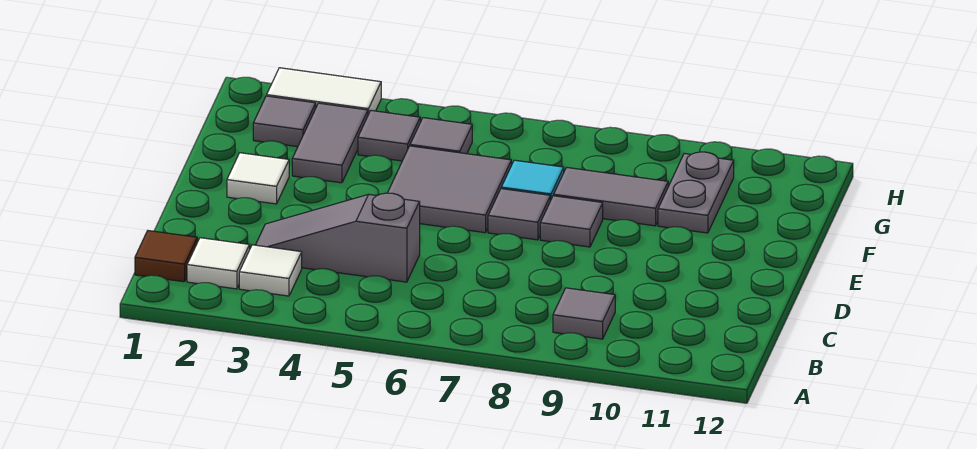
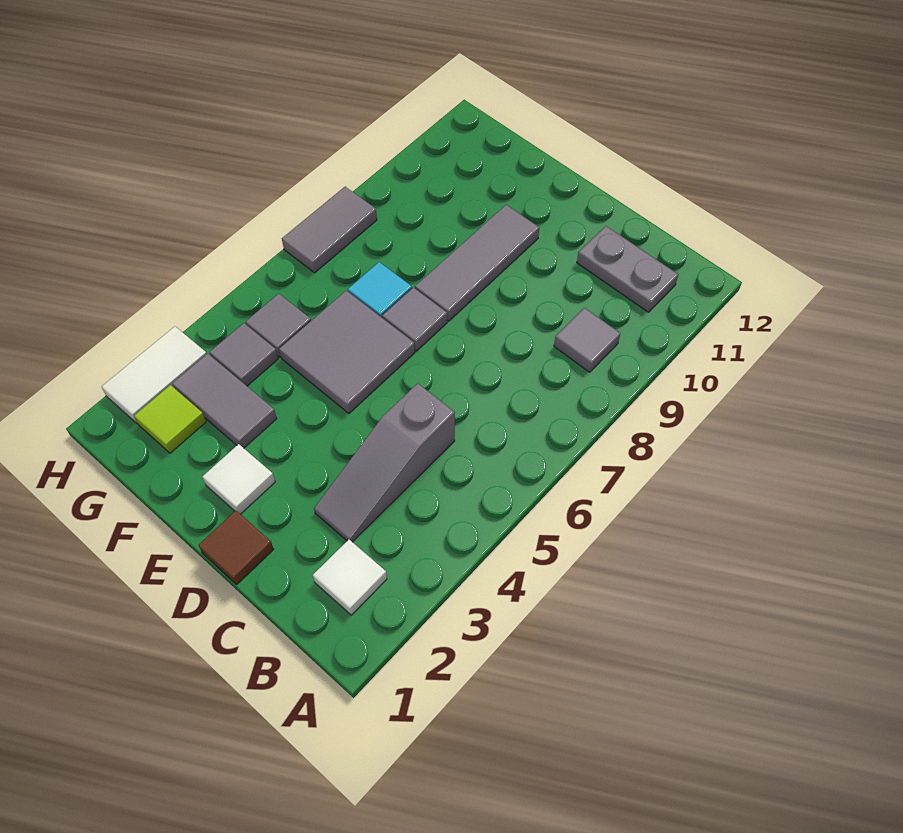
brown 1x1 tile [135,231,197,282] -> brown 1x1 tile moved to [199,511,274,585]
white 1x1 tile [239,245,302,296] -> none
grey 1x1 tile [540,196,603,247] -> grey 1x3 tile [415,205,539,321]
grey 1x2 tile [554,167,668,226] -> grey 1x2 tile moved to [282,187,377,273]
grey 1x2 plate [658,152,734,233] -> grey 1x2 plate moved to [577,226,678,312]
grey 1x1 tile [253,96,316,147] -> lime 1x1 tile [134,385,206,453]

